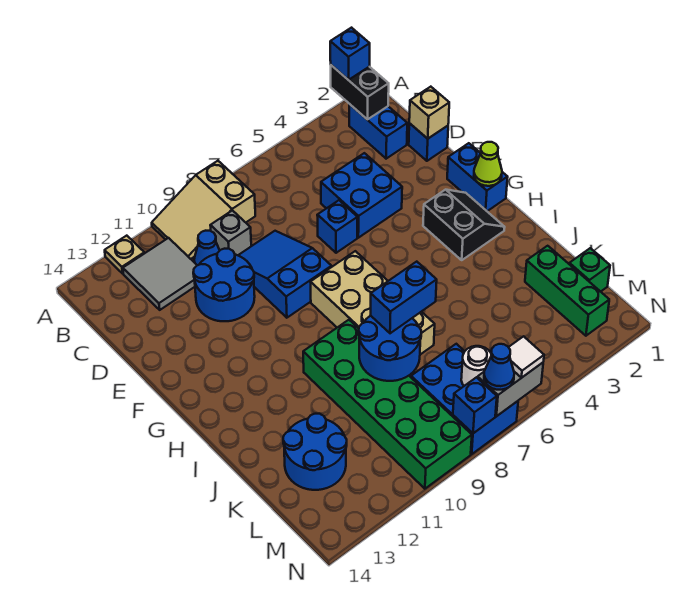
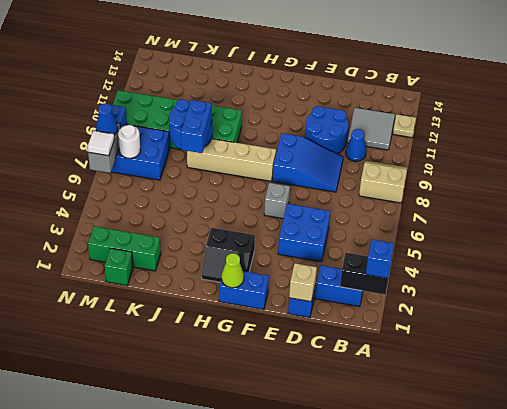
tan 2x3 slope [152,161,255,259] -> tan 2x2 slope [359,161,407,203]
grey 1x1 brick [210,210,251,255] -> grey 1x1 brick moved to [264,183,290,219]
blue 1x1 brick [317,200,357,253] -> none
tan 2x4 brick [311,251,435,355] -> tan 1x4 brick [187,139,276,181]
blue 2x2 round brick [283,414,347,490] -> none

